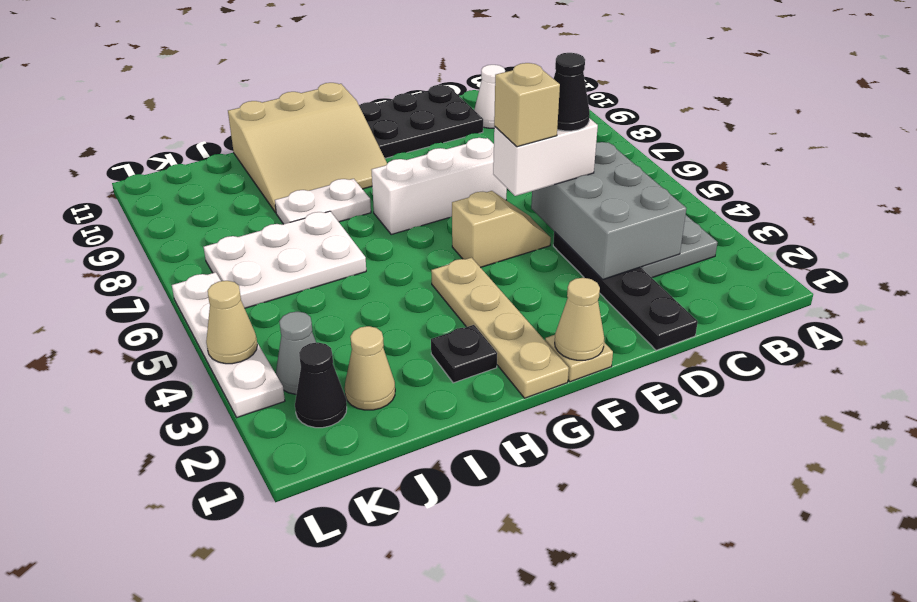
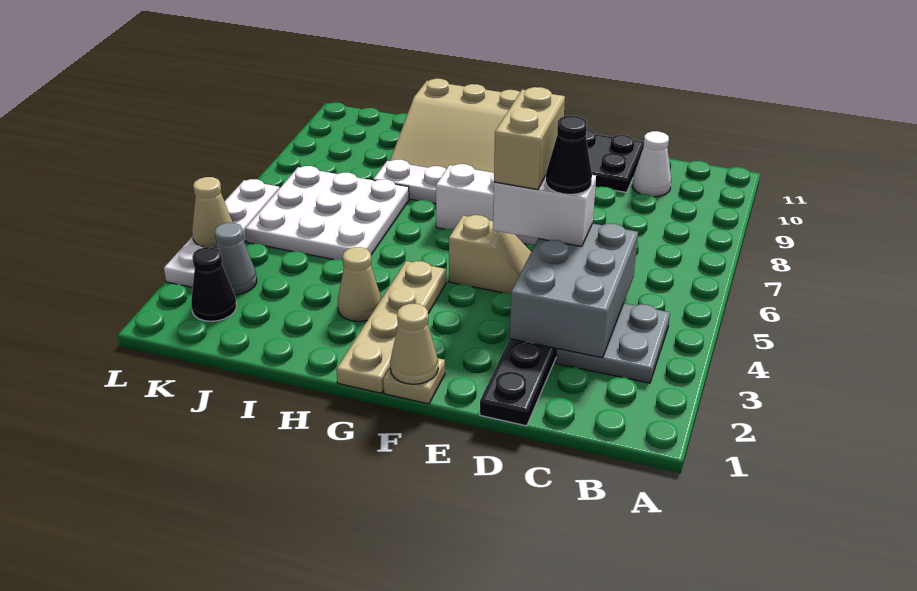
tan 1x1 brick [494,63,560,147] -> tan 1x2 brick [494,87,565,190]
black 1x1 plate [431,325,497,383] -> none
white 2x3 plate [204,211,366,308] -> white 3x3 plate [245,166,409,261]
tan 1x1 cone [345,326,395,410] -> tan 1x1 cone moved to [338,247,381,321]

